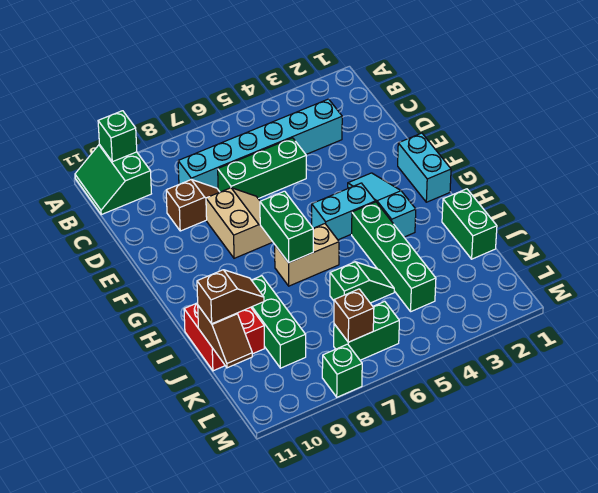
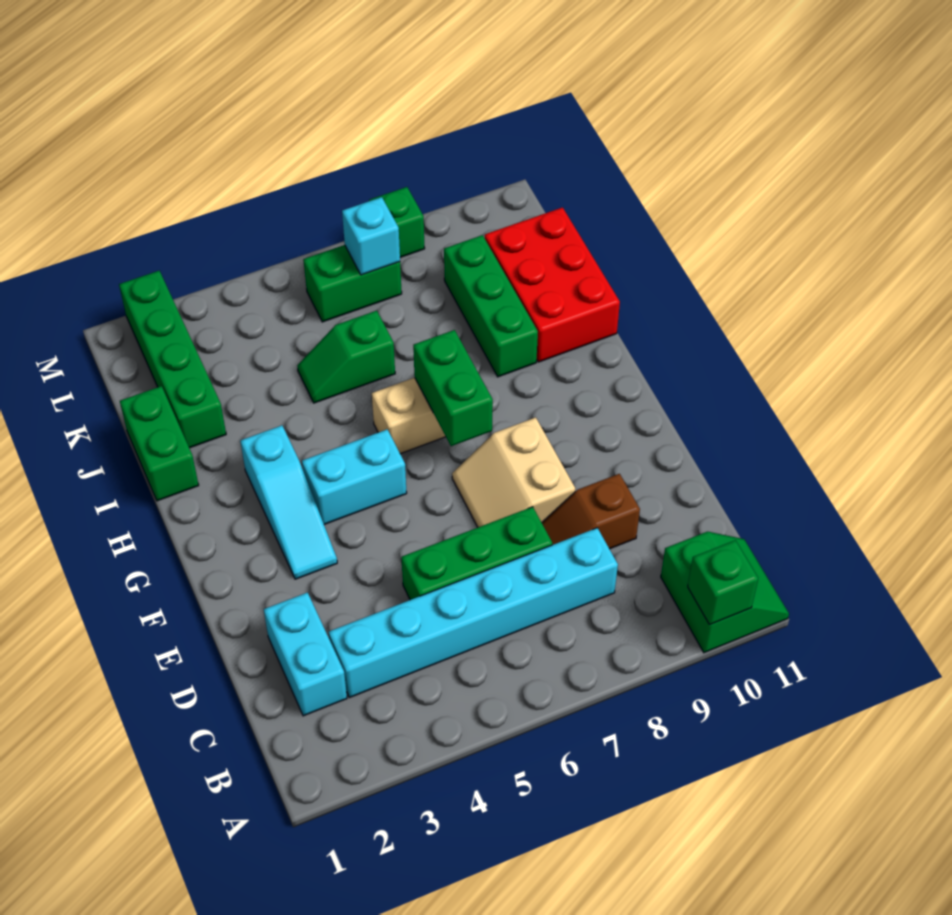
cyan 1x2 brick [398,133,451,202] -> cyan 1x2 brick moved to [264,593,347,716]
green 1x4 brick [352,202,436,311] -> green 1x4 brick moved to [119,271,226,448]
red 2x2 brick [184,303,264,371] -> red 2x3 brick [485,208,620,362]
brown 1x2 slope [197,270,264,324] -> none
brown 1x2 slope [198,306,252,368] -> none
brown 1x1 brick [334,289,374,342] -> cyan 1x1 brick [342,197,400,275]

